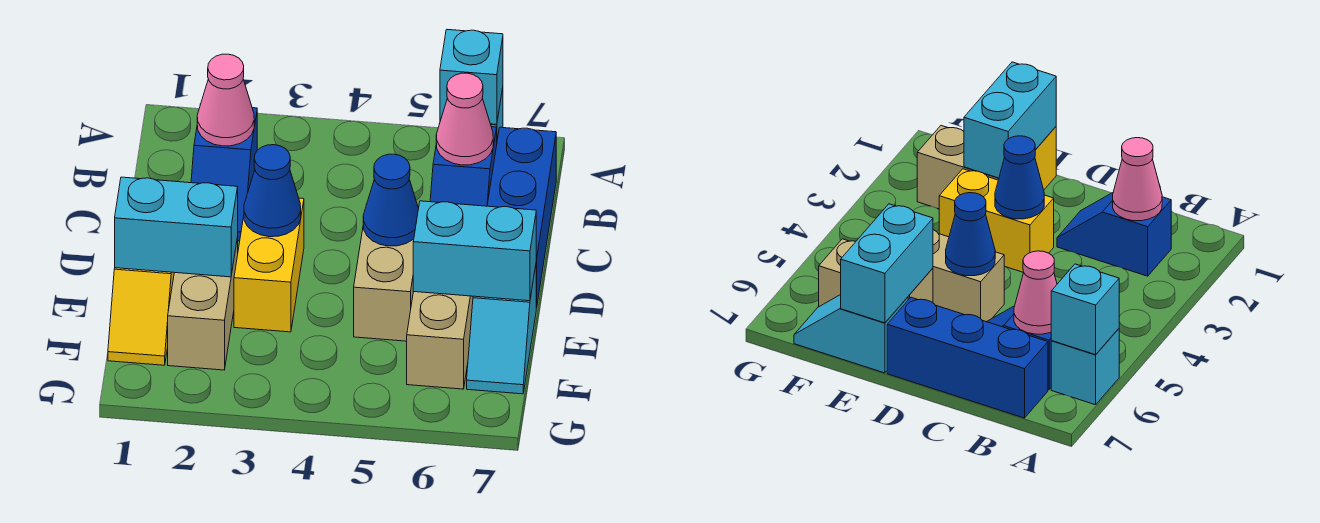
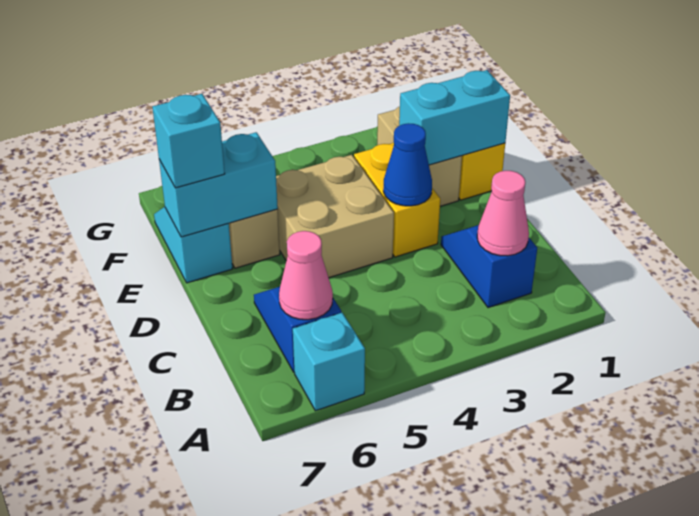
cyan 1x1 brick [440,30,503,125] -> cyan 1x1 brick moved to [152,94,225,188]
blue 1x3 brick [487,127,556,308] -> none
tan 1x2 brick [354,204,414,341] -> tan 2x2 brick [276,155,394,278]
blue 1x1 cone [363,154,418,246] -> none

